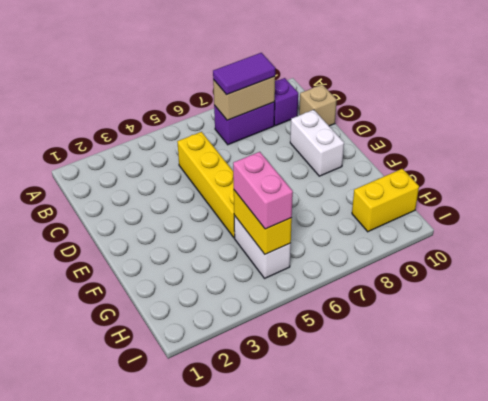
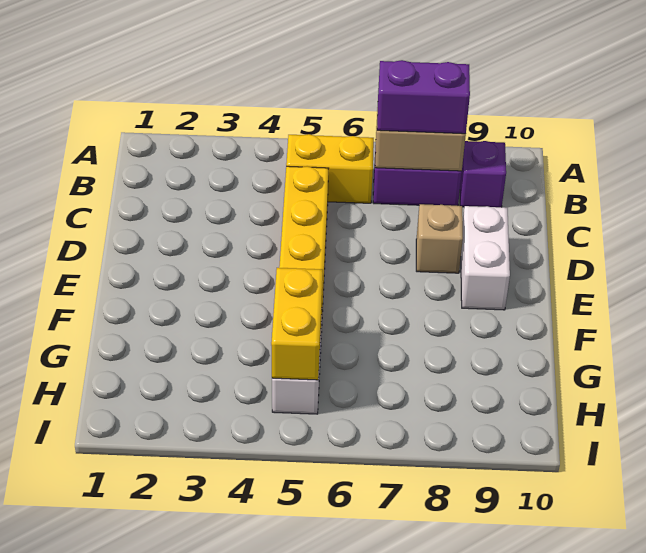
purple 1x2 tile [213,53,275,95] -> purple 1x2 brick [377,60,470,134]
tan 1x1 brick [299,85,337,126] -> tan 1x1 brick moved to [416,204,463,273]
pink 1x2 brick [233,152,293,229] -> none
yellow 1x2 brick [352,169,419,232] -> yellow 1x2 brick moved to [286,134,374,203]

